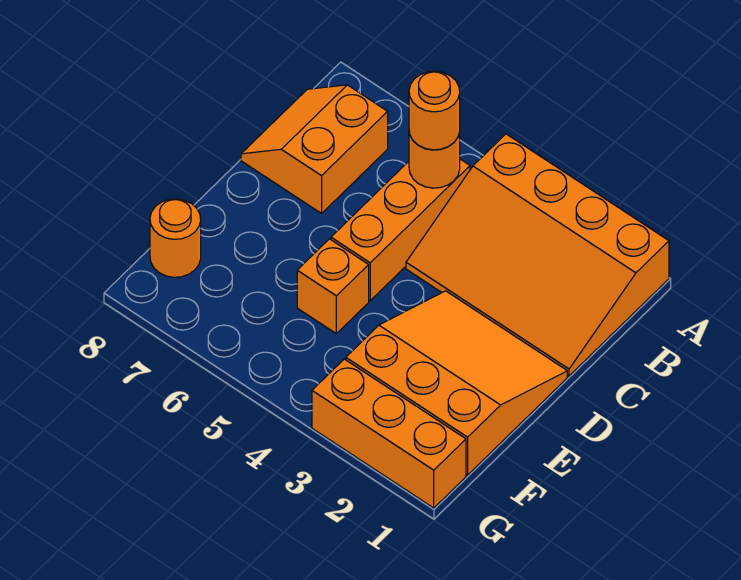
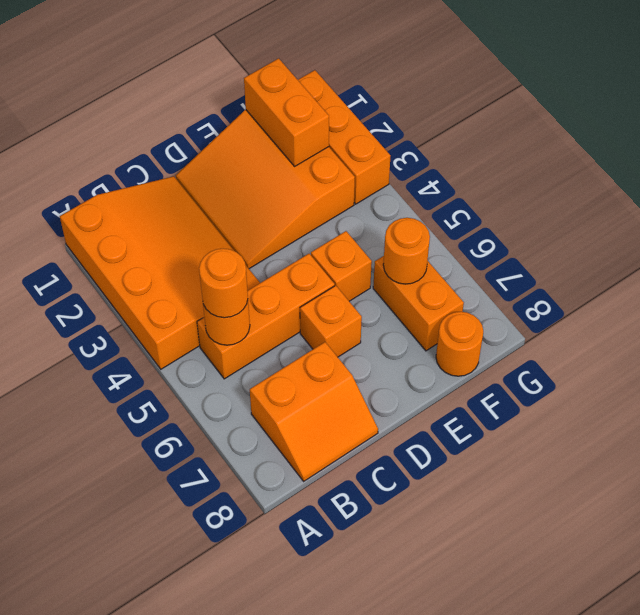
none -> orange 1x1 brick [300,286,362,357]
none -> orange 1x2 brick [244,58,329,166]
none -> orange 1x2 brick [373,256,464,351]
none -> orange 1x1 round brick [383,218,430,284]

